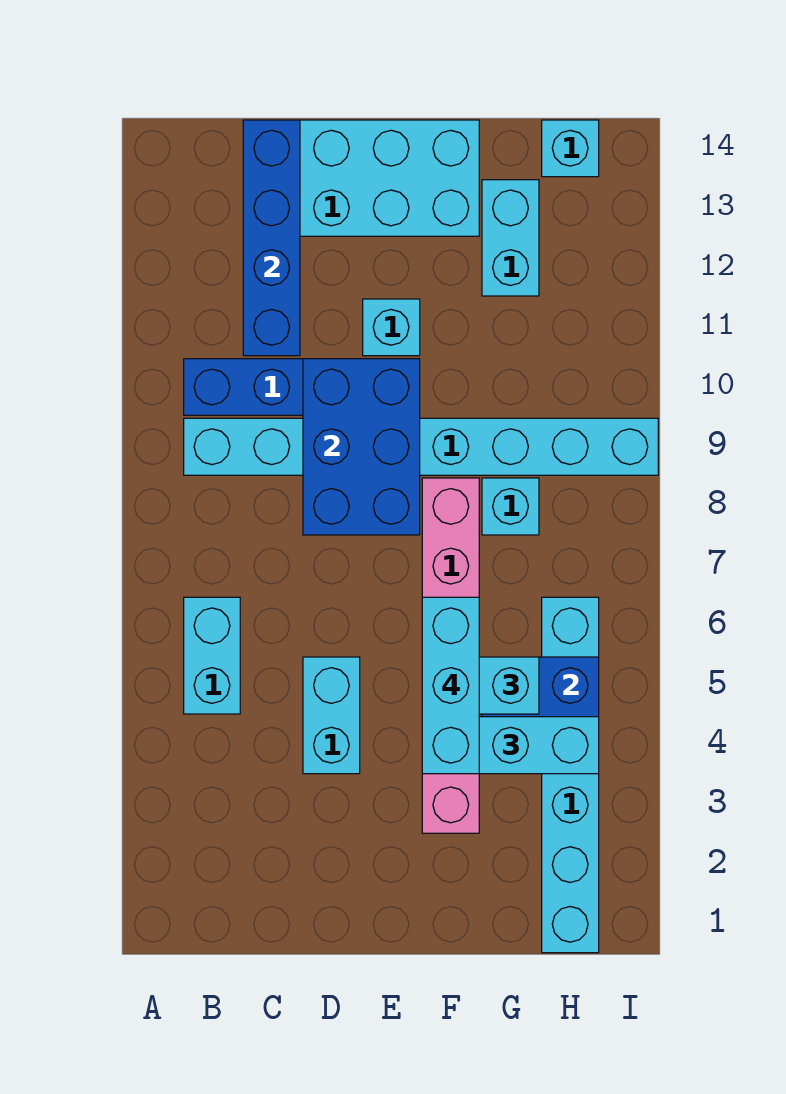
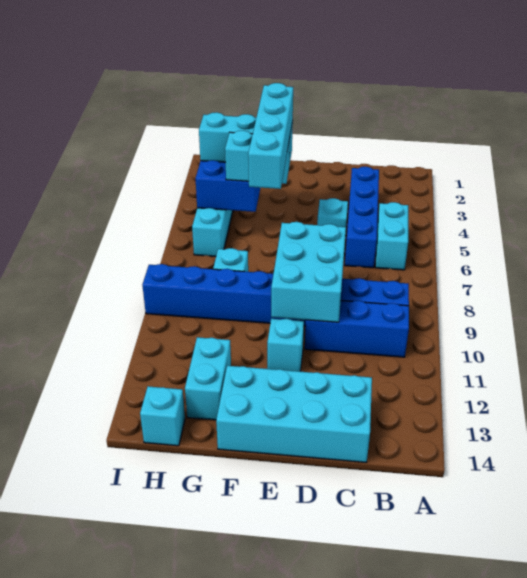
cyan 1x8 brick [184,418,658,475] -> blue 1x8 brick [142,264,409,326]
blue 1x4 brick [243,120,300,356] -> blue 1x4 brick moved to [345,167,379,268]
cyan 1x2 brick [303,657,360,774] -> cyan 1x1 brick [317,198,348,227]
blue 2x3 brick [303,359,420,535] -> cyan 2x3 brick [271,222,346,322]
pink 1x6 brick [422,478,479,833] -> none
cyan 1x3 brick [422,597,479,774] -> cyan 1x4 brick [248,83,293,189]

